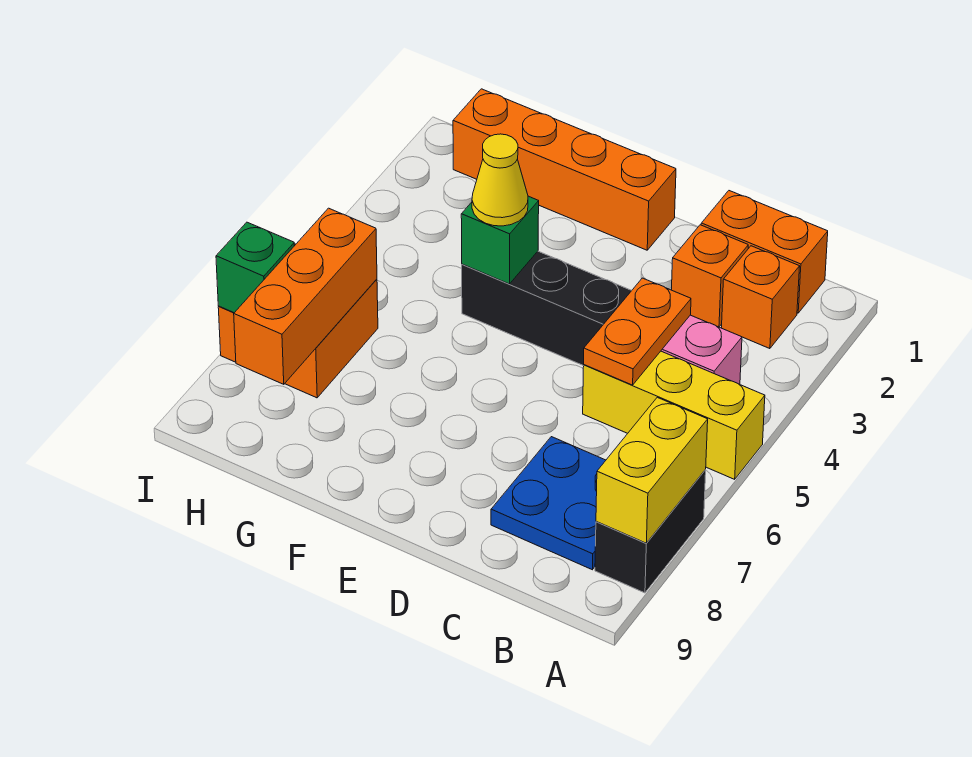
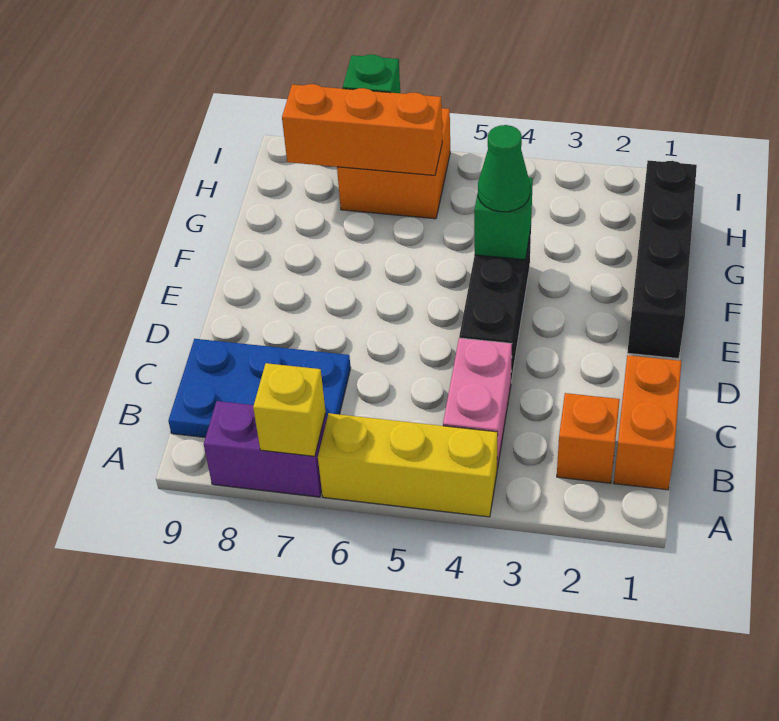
yellow 1x3 brick [583,351,765,479] -> yellow 1x3 brick turned to [318,413,498,517]
black 1x2 brick [595,470,706,593] -> purple 1x2 brick [204,401,327,497]
yellow 1x2 brick [596,397,708,543] -> yellow 1x1 brick [253,363,326,456]
blue 2x2 plate [491,437,606,570] -> blue 2x3 plate [168,339,351,437]
orange 1x1 brick [672,225,748,327] -> none
orange 1x2 plate [584,278,691,385] -> none
orange 1x4 brick [453,89,676,250] -> black 1x4 brick [627,160,697,359]
yellow 1x1 cone [472,134,528,226] -> green 1x1 cone [478,125,530,212]

